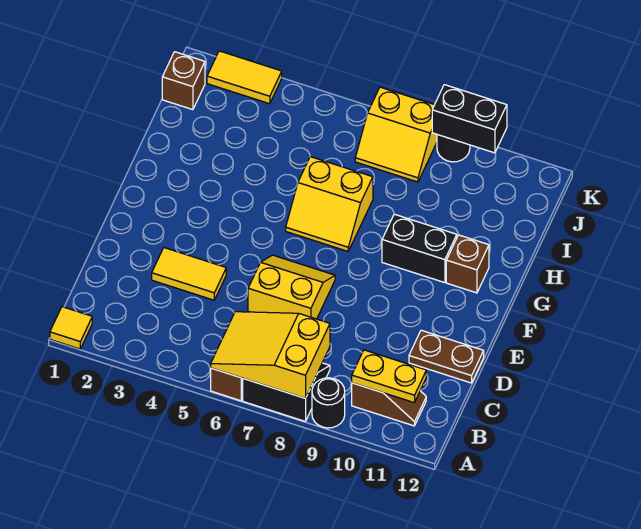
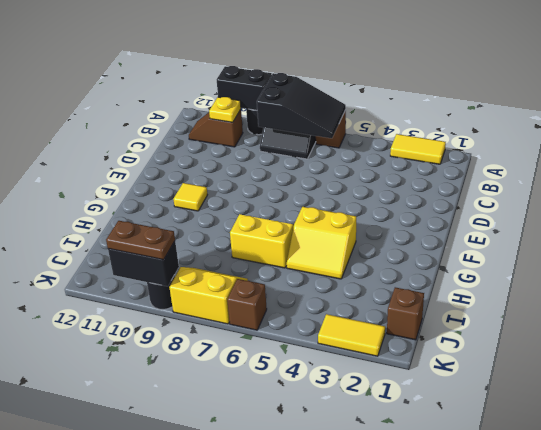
yellow 1x1 tile [50,307,92,349] -> yellow 1x1 tile moved to [173,183,207,211]
yellow 2x3 slope [211,312,330,398] -> black 2x3 slope [257,73,346,138]
yellow 1x2 plate [352,350,426,403] -> yellow 1x1 plate [209,97,241,122]
yellow 1x2 tile [152,248,226,300] -> yellow 1x2 tile moved to [390,134,446,164]
yellow 2x2 slope [248,255,335,319] -> yellow 2x2 slope moved to [286,207,356,279]
brown 1x2 plate [409,330,484,383] -> brown 1x2 plate moved to [106,221,175,260]
black 1x2 brick [382,214,457,283] -> black 1x2 brick moved to [217,66,272,110]
brown 1x1 brick [446,235,489,293] -> brown 1x1 brick moved to [227,279,267,330]

